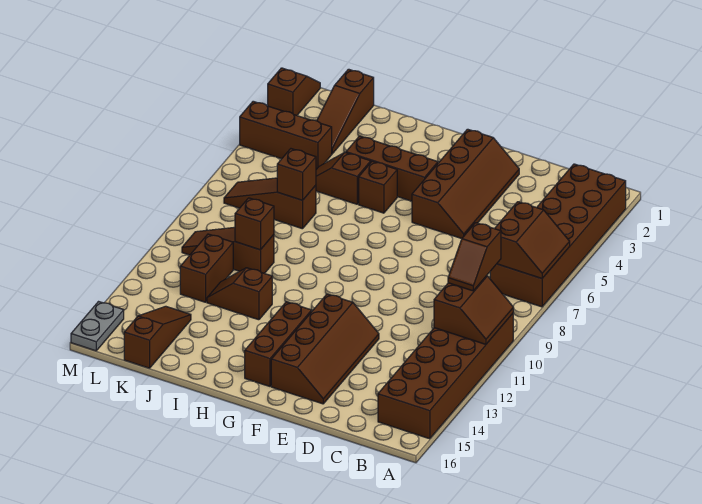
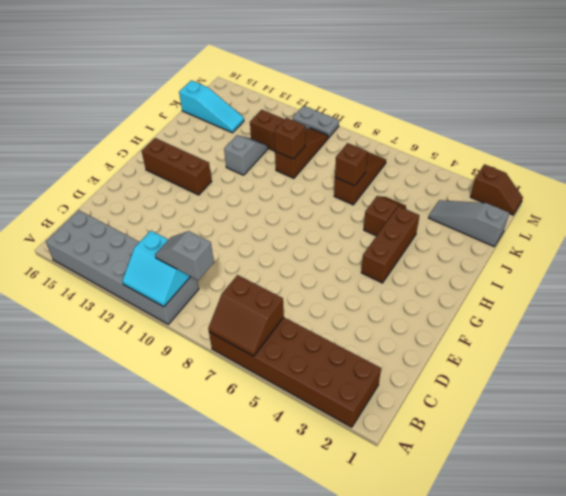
brown 2x6 brick [378,314,513,439] -> grey 2x6 brick [46,210,199,324]
brown 2x2 slope [434,276,513,344] -> cyan 2x2 slope [122,231,191,307]
brown 1x2 slope [448,223,501,291] -> grey 1x2 slope [155,231,214,280]
brown 2x4 slope [412,129,519,239] -> none
brown 2x4 slope [271,294,379,404] -> none
brown 1x1 brick [359,161,397,213] -> none
brown 1x2 slope [207,268,272,320] -> grey 1x2 slope [224,135,268,175]
brown 1x3 slope [317,69,374,154] -> grey 1x3 slope [429,200,509,246]
brown 1x3 brick [240,101,332,169] -> none
brown 1x3 slope [124,306,191,368] -> cyan 1x3 slope [179,80,244,133]
grey 1x2 plate [71,302,124,351] -> grey 1x2 plate moved to [293,106,339,138]

